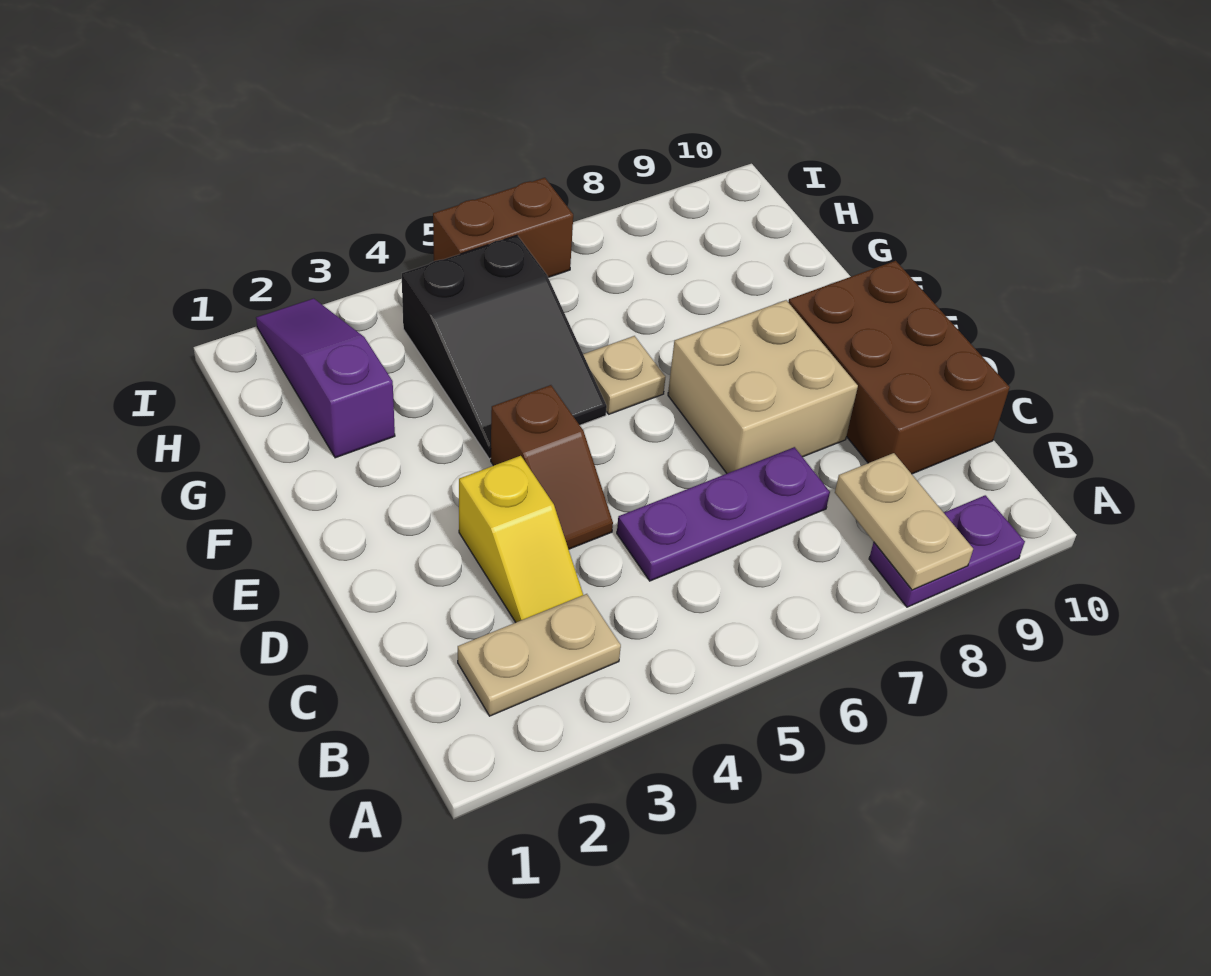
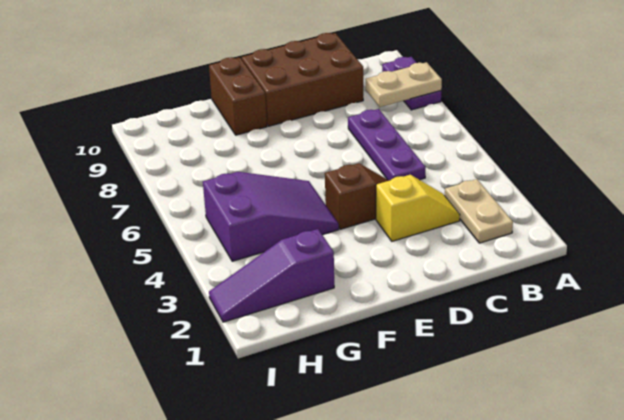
tan 2x2 brick [668,300,858,473] -> none
black 2x3 slope [402,235,607,459] -> purple 2x3 slope [203,172,339,261]
tan 1x1 plate [583,336,665,414] -> none
brown 1x2 brick [433,178,573,277] -> brown 1x2 brick moved to [209,57,267,135]

